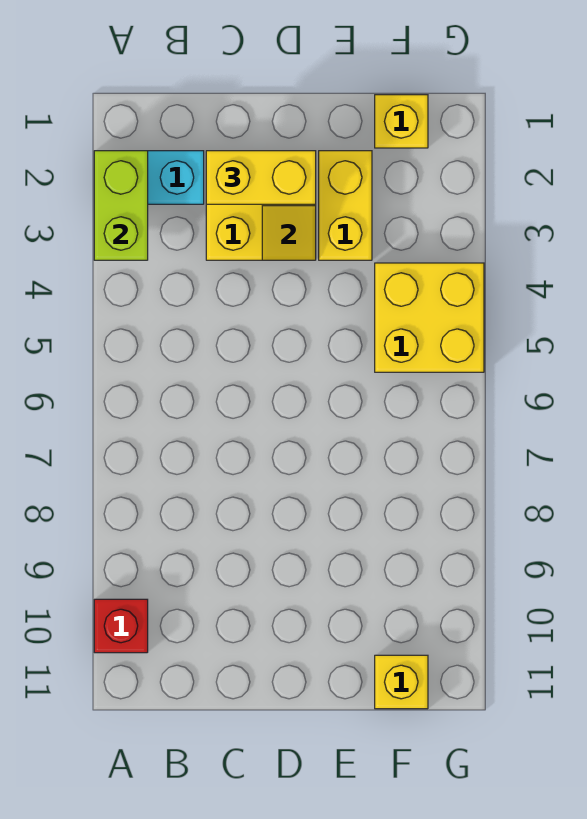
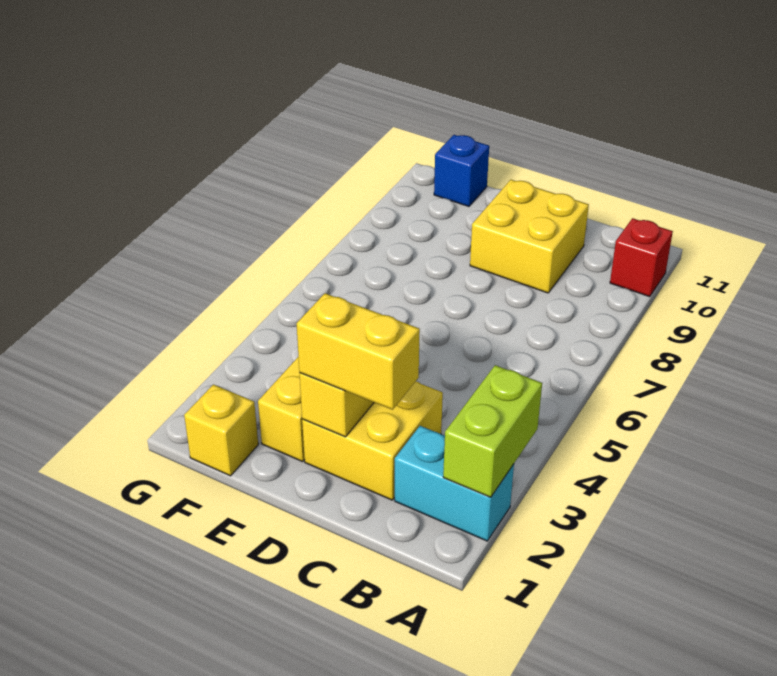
yellow 2x2 brick [375,263,484,372] -> yellow 2x2 brick moved to [470,180,589,293]
yellow 1x1 brick [375,655,428,709] -> blue 1x1 brick [434,135,489,206]

